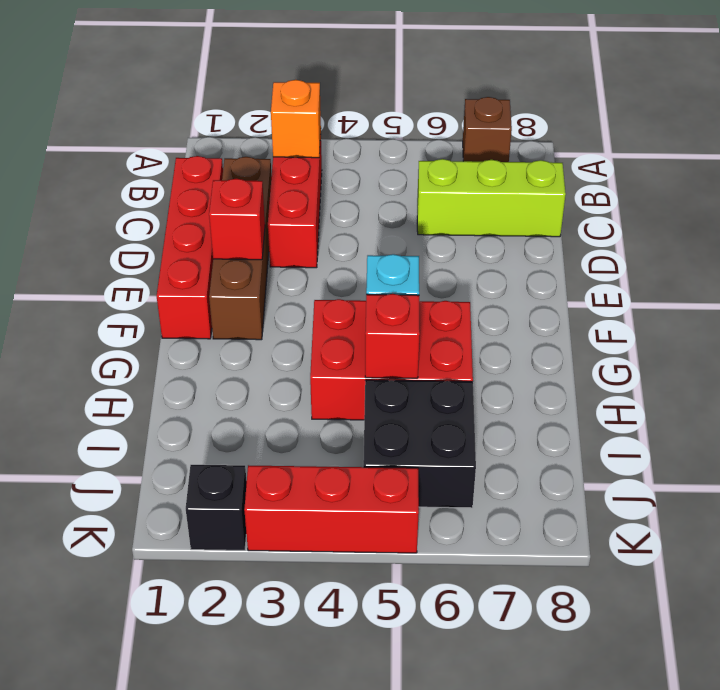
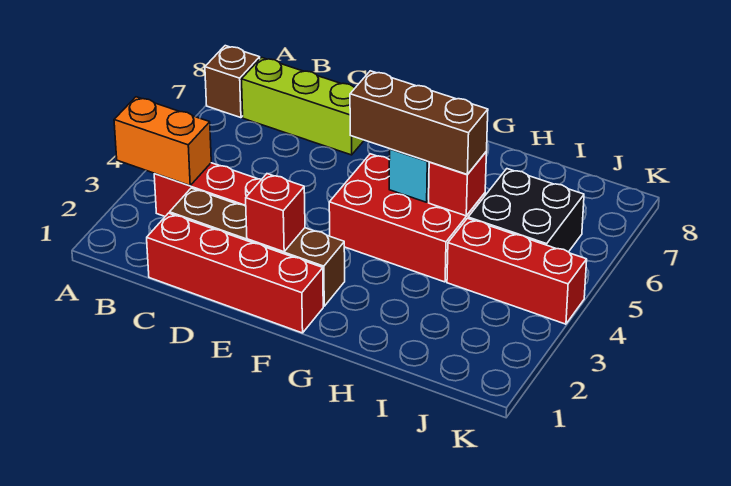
orange 1x1 brick [271,80,321,158] -> orange 1x2 brick [114,97,211,186]
lime 1x3 brick [417,159,566,237] -> lime 1x3 brick turned to [242,57,364,155]
none -> brown 1x3 brick [350,71,488,174]
red 2x3 brick [310,299,473,420] -> red 2x3 brick turned to [329,154,485,282]
black 1x1 brick [186,465,247,550] -> none
red 1x3 brick [244,465,419,553] -> red 1x3 brick turned to [447,218,587,324]

